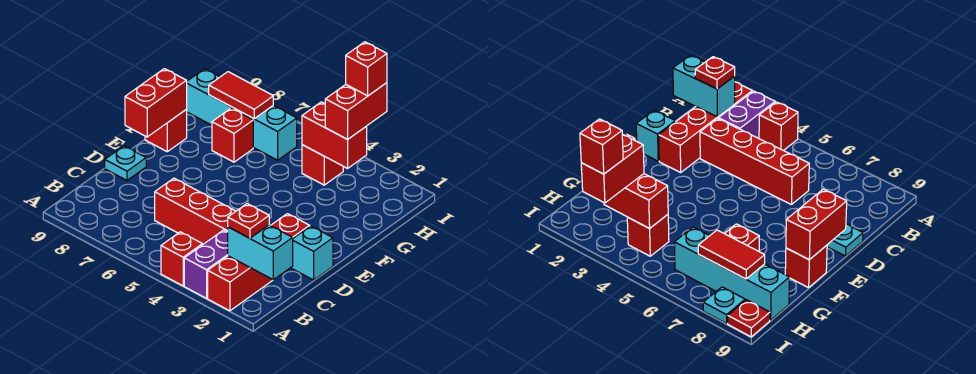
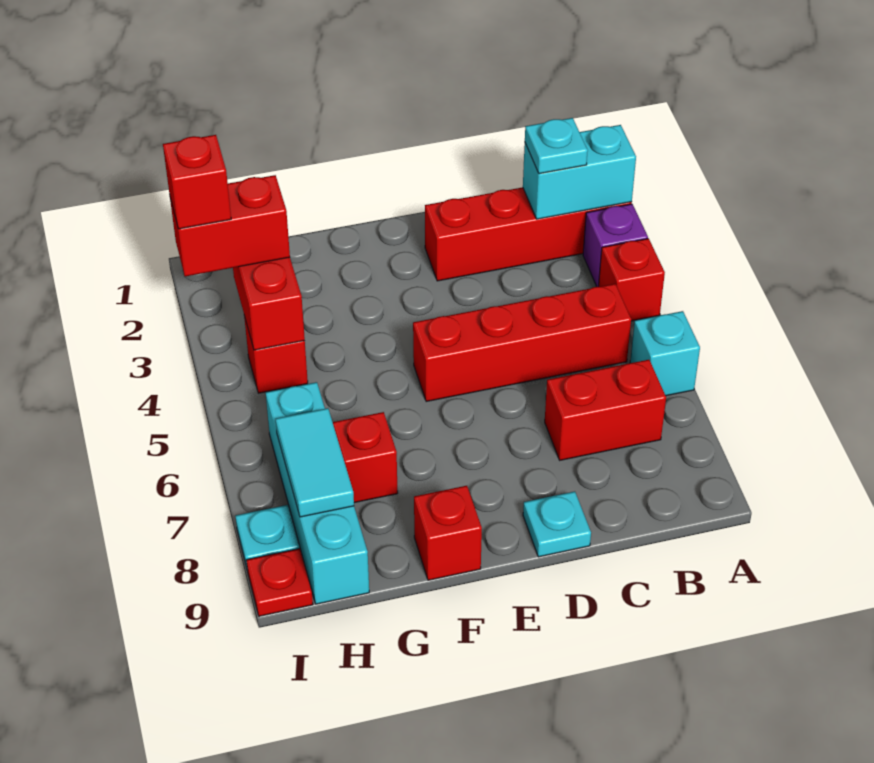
purple 1x2 brick [184,230,228,298] -> purple 1x1 brick [583,204,648,287]
cyan 1x2 brick [228,225,293,280] -> cyan 1x2 brick turned to [523,125,636,219]
red 1x1 plate [228,204,269,238] -> cyan 1x1 plate [525,118,588,174]
red 1x4 brick [155,178,236,245] -> red 1x4 brick turned to [413,284,631,402]
cyan 1x1 brick [291,226,333,280] -> cyan 1x1 brick moved to [630,311,700,396]
red 1x2 brick [125,69,187,137] -> red 1x2 brick moved to [545,360,666,460]
red 1x2 tile [209,72,273,119] -> cyan 1x2 tile [276,408,354,517]

